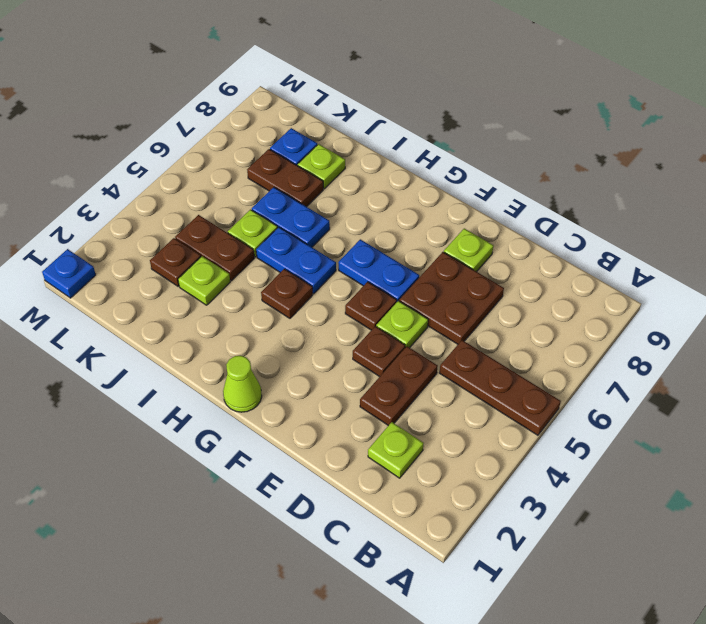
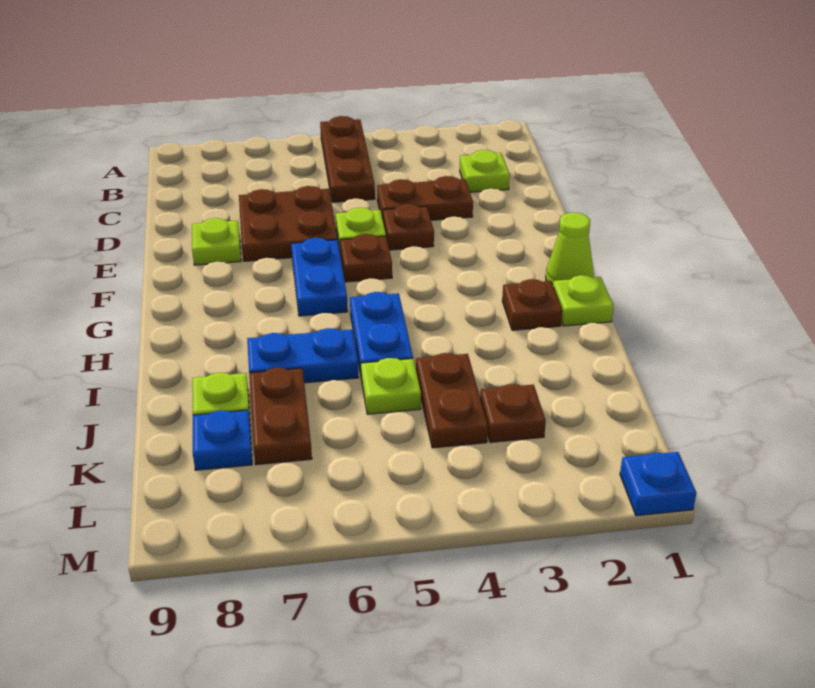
brown 1x1 plate [261,269,313,318] -> brown 1x1 plate moved to [502,279,562,330]
blue 1x2 plate [252,187,330,247] -> blue 1x2 plate turned to [247,328,358,383]
lime 1x1 plate [178,256,230,305] -> lime 1x1 plate moved to [553,275,614,326]

